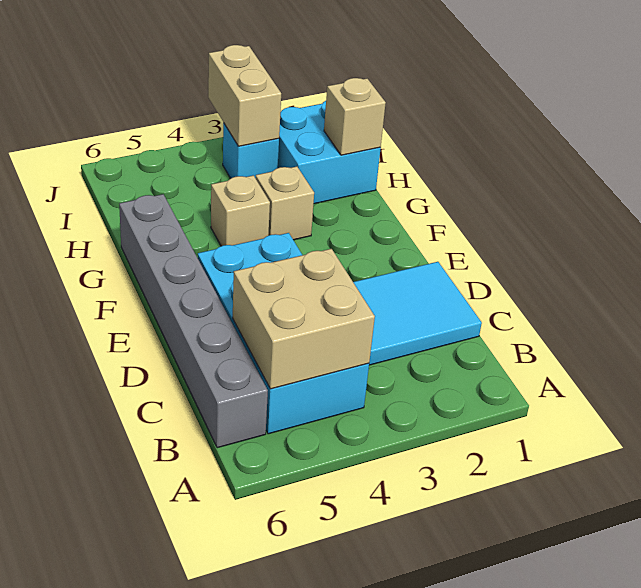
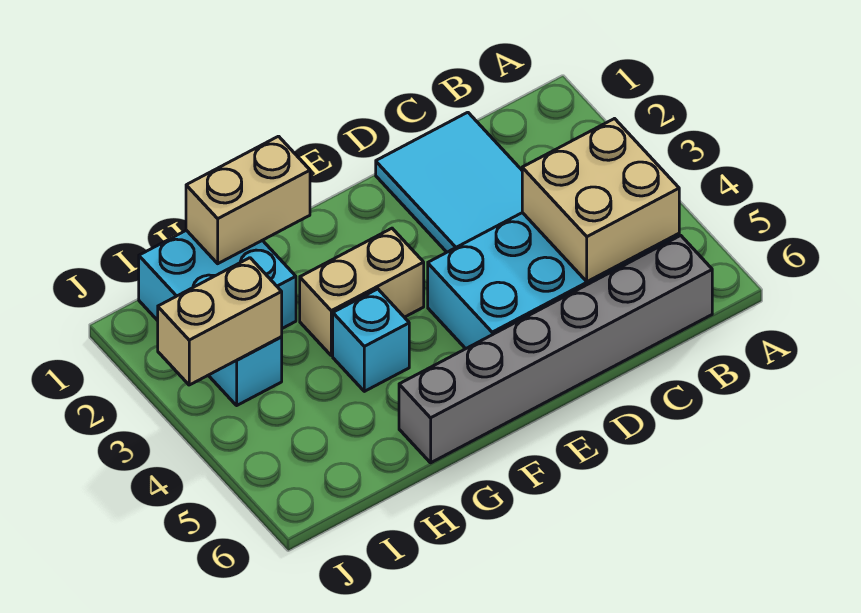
tan 1x1 brick [256,167,314,240] -> tan 1x2 brick [300,228,424,356]
tan 1x1 brick [211,175,270,246] -> cyan 1x1 brick [333,289,409,391]
tan 1x1 brick [324,78,386,155] -> tan 1x2 brick [186,136,310,264]

